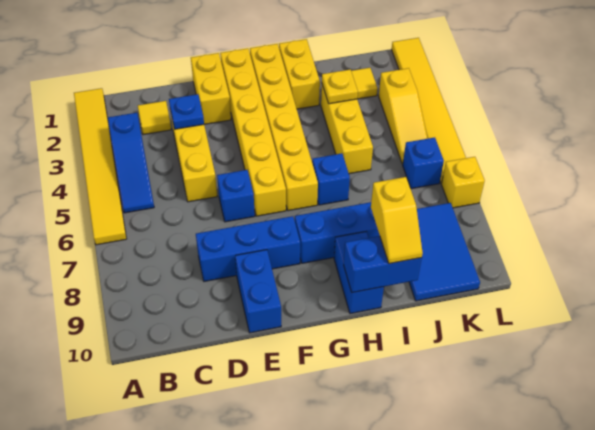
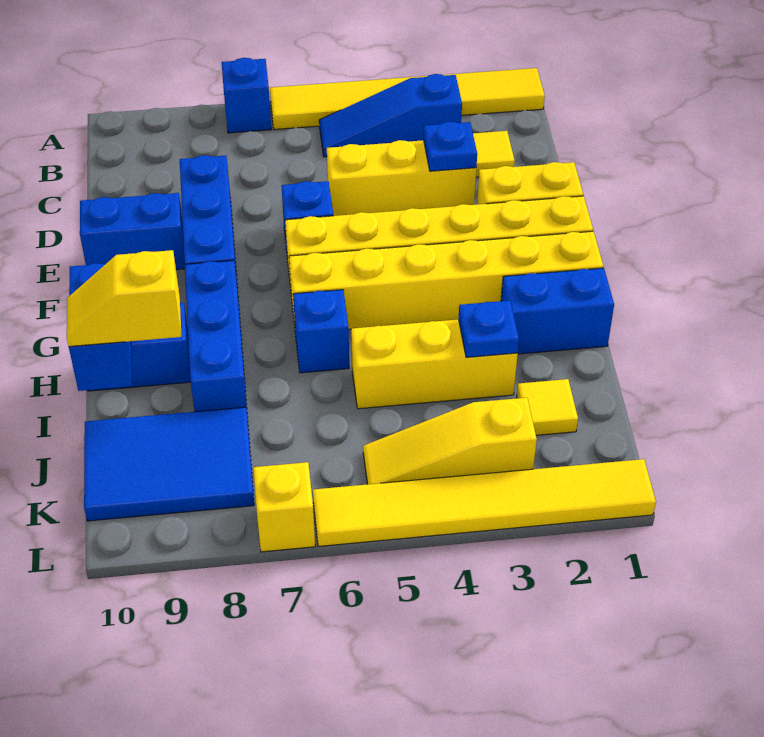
yellow 1x2 brick [279,39,320,109] -> blue 1x2 brick [501,268,614,354]
yellow 1x1 plate [322,70,358,104] -> blue 1x1 plate [459,301,519,357]
blue 1x1 brick [403,137,444,189] -> blue 1x1 brick moved to [222,58,271,133]

